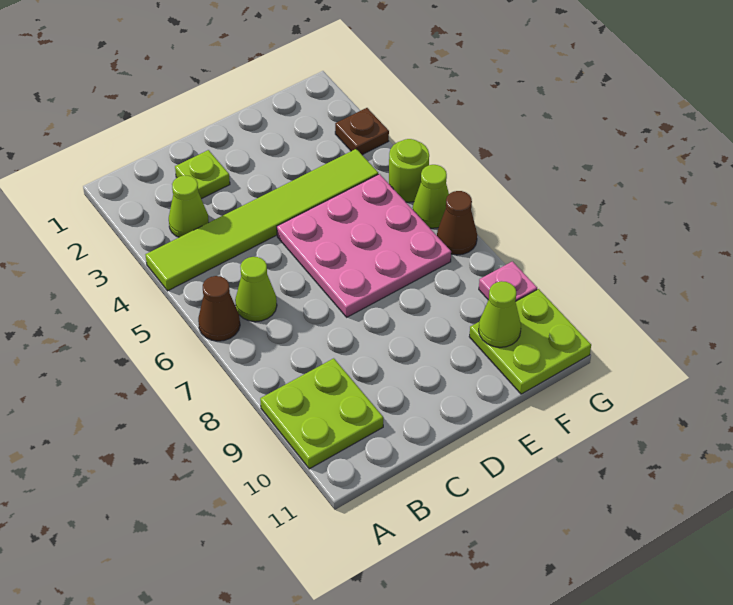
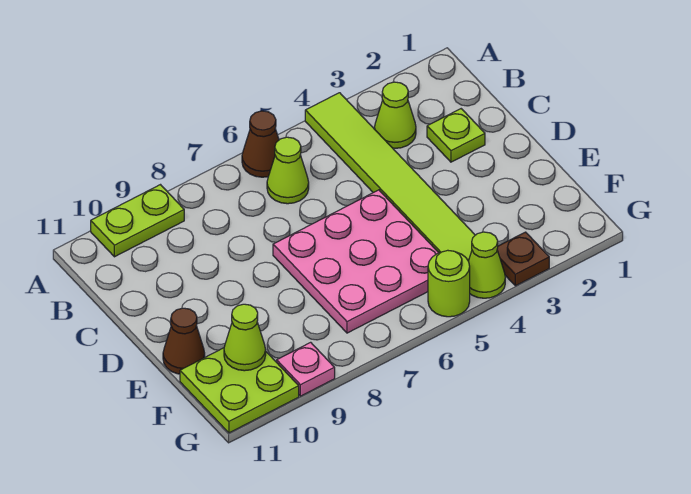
lime 2x2 plate [260,358,383,469] -> lime 1x2 plate [91,185,184,257]
lime 1x1 cone [413,165,449,228] -> lime 1x1 cone moved to [469,232,505,298]
brown 1x1 cone [437,191,477,255] -> brown 1x1 cone moved to [163,308,205,374]

